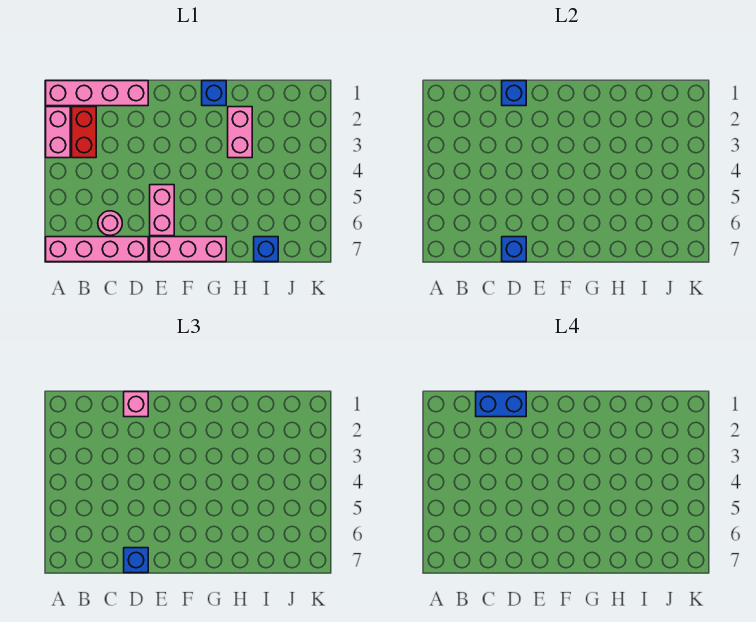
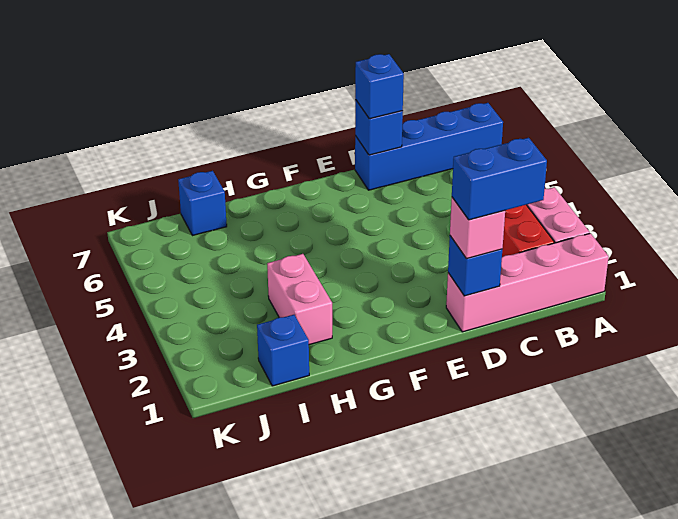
pink 1x4 brick [46,237,148,262] -> blue 1x4 brick [355,103,503,190]
pink 1x1 round brick [98,211,122,235] -> none
pink 1x2 brick [150,185,174,236] -> none
pink 1x3 brick [150,237,226,262] -> none
blue 1x1 brick [202,81,226,106] -> blue 1x1 brick moved to [257,315,309,386]

